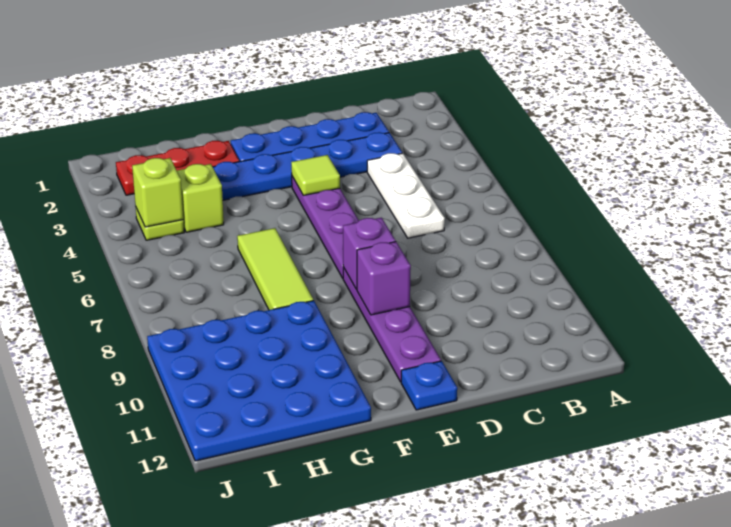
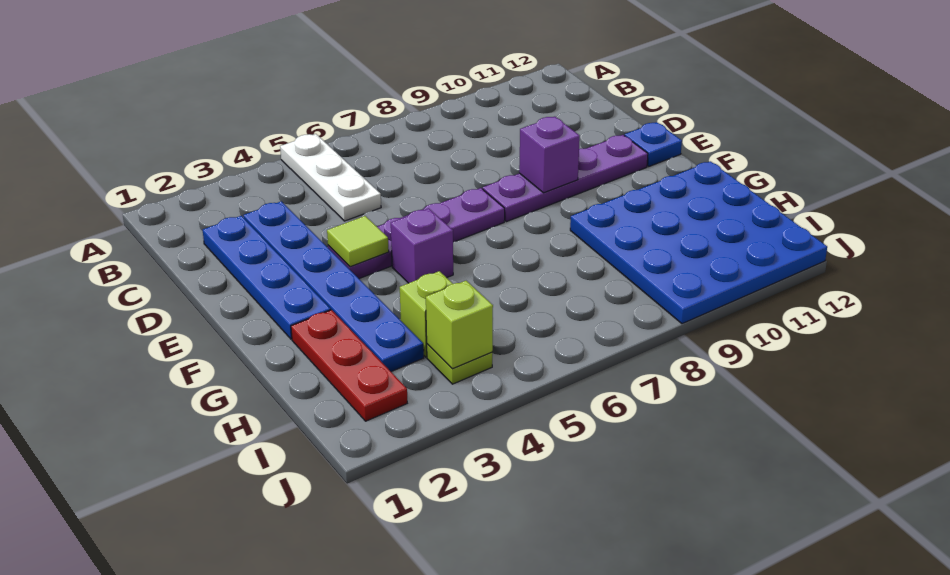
white 1x3 plate [367,153,445,238] -> white 1x3 plate turned to [280,134,381,221]
purple 1x1 brick [343,218,396,290] -> purple 1x1 brick moved to [391,208,453,283]
lime 1x3 tile [237,228,313,310] -> none

